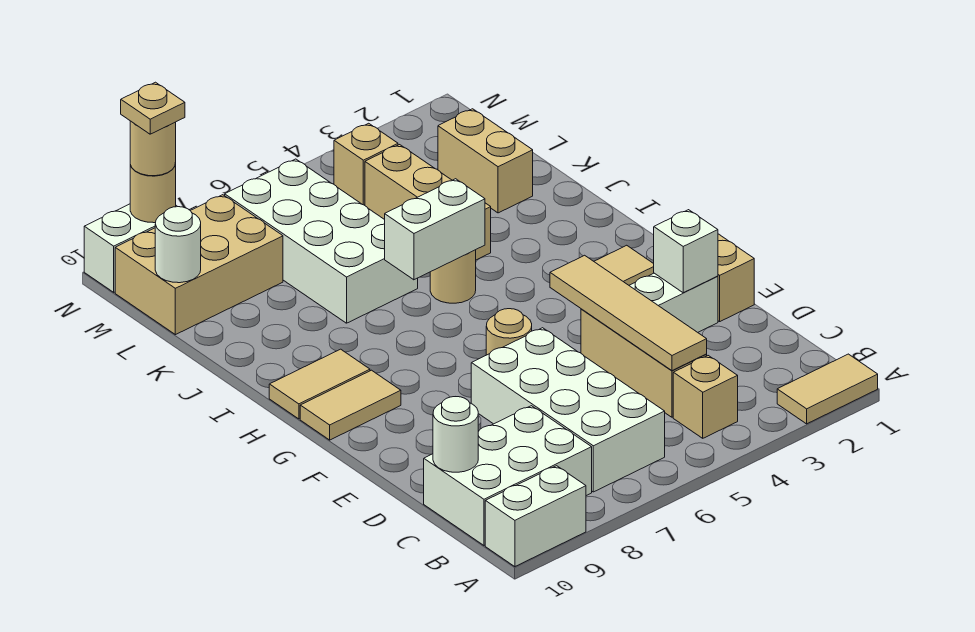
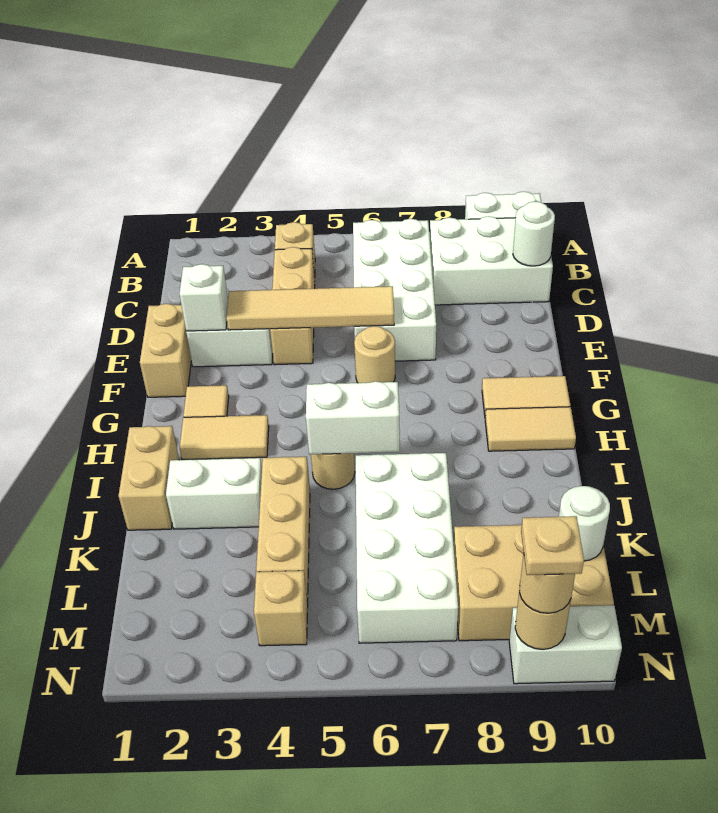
tan 1x2 tile [777,354,878,424] -> tan 1x2 tile moved to [180,415,269,459]
tan 1x4 tile [550,255,707,371] -> tan 1x4 tile turned to [226,286,394,330]
none -> white 1x2 brick [166,458,262,529]
tan 1x2 brick [438,109,533,213] -> tan 1x2 brick moved to [119,426,179,530]

